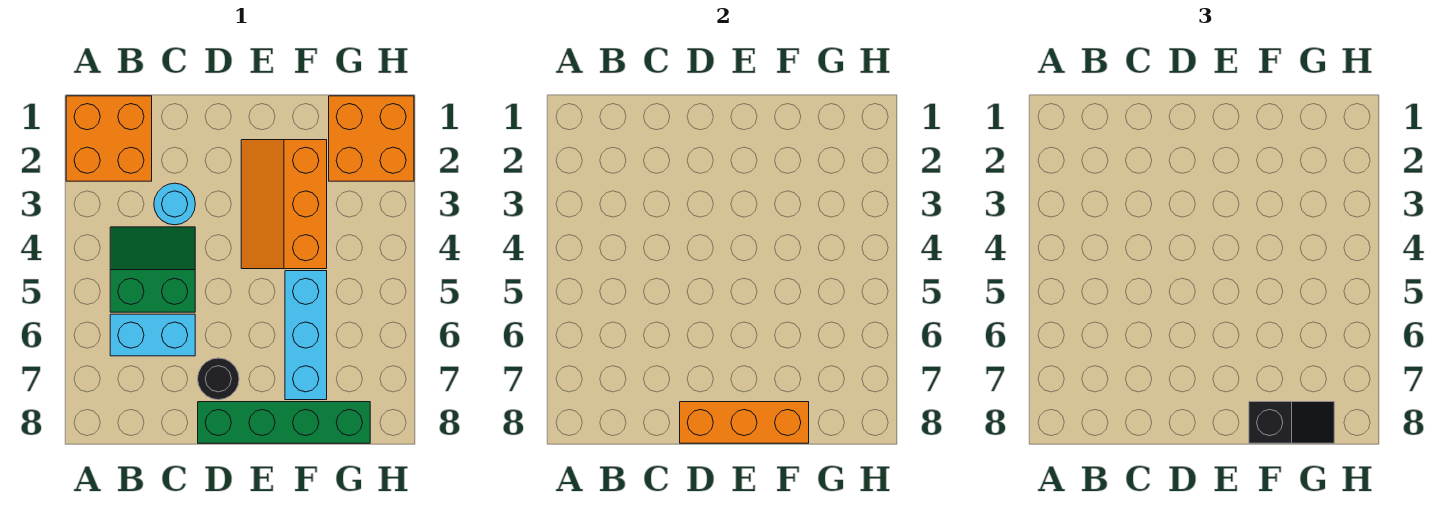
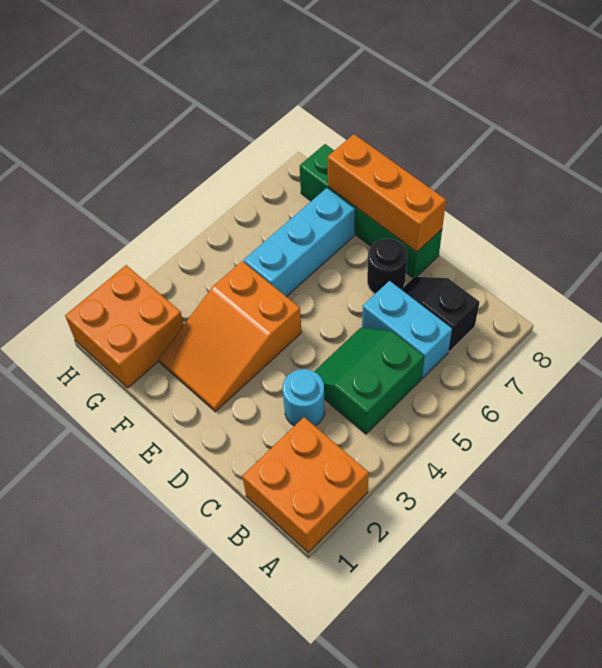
green 2x2 slope [110,227,195,312] -> green 2x2 slope turned to [314,328,424,434]
orange 2x3 slope [241,140,327,269] -> orange 2x3 slope turned to [159,261,302,412]
black 1x2 slope [1249,402,1334,443] -> black 1x2 slope moved to [401,277,480,352]

